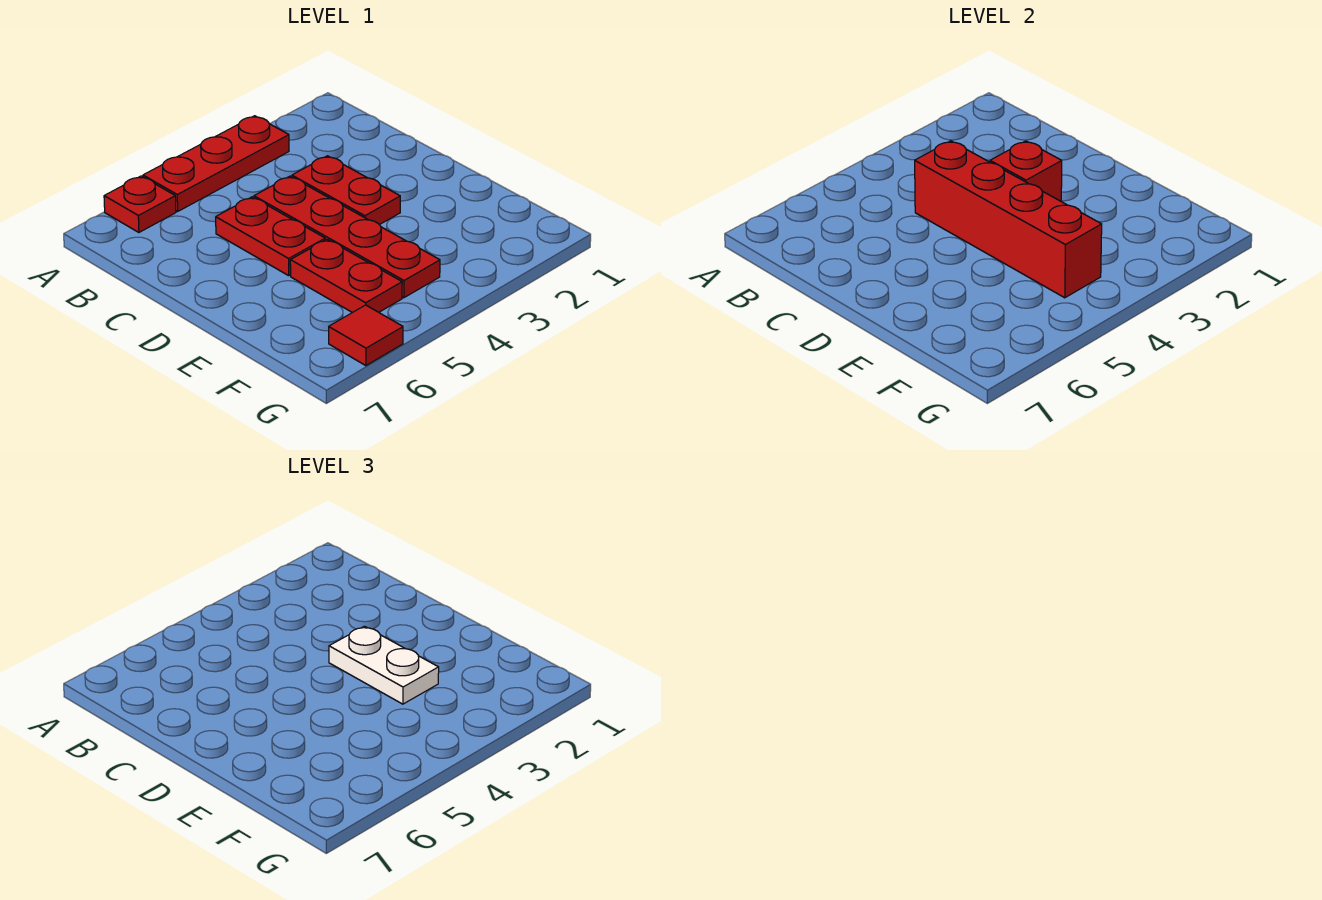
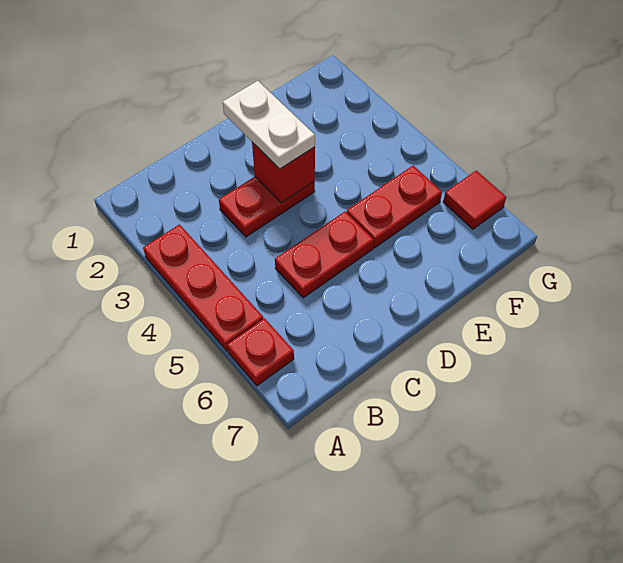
red 1x4 plate [254,176,440,298] -> none
red 1x4 brick [915,141,1102,298] -> none
white 1x2 plate [329,626,439,704] -> white 1x2 plate turned to [223,81,315,169]

